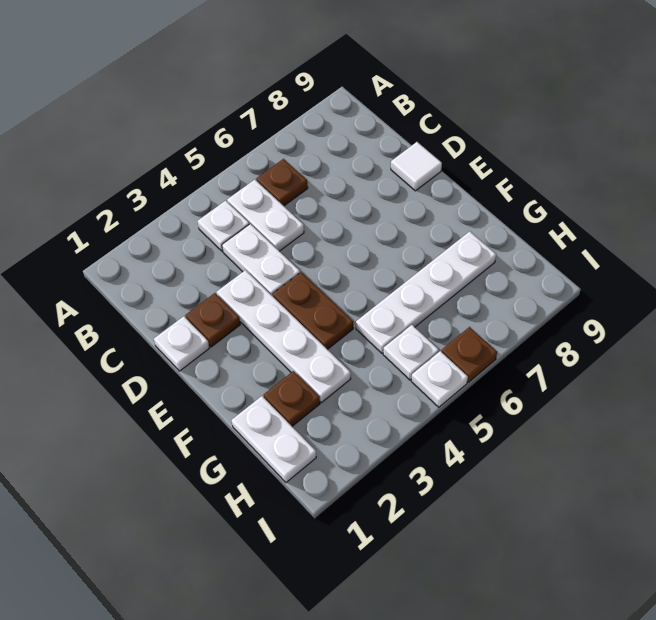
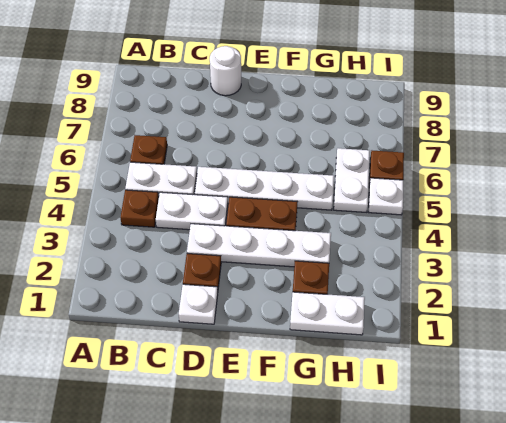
white 1x1 plate [198,201,249,251] -> brown 1x1 plate [120,190,159,227]
white 1x1 tile [391,142,442,191] -> white 1x1 round brick [210,46,241,96]
white 1x4 plate [356,231,496,353] -> white 1x4 plate turned to [195,167,334,210]
white 1x1 plate [383,325,439,380] -> white 1x2 plate [334,148,370,212]

